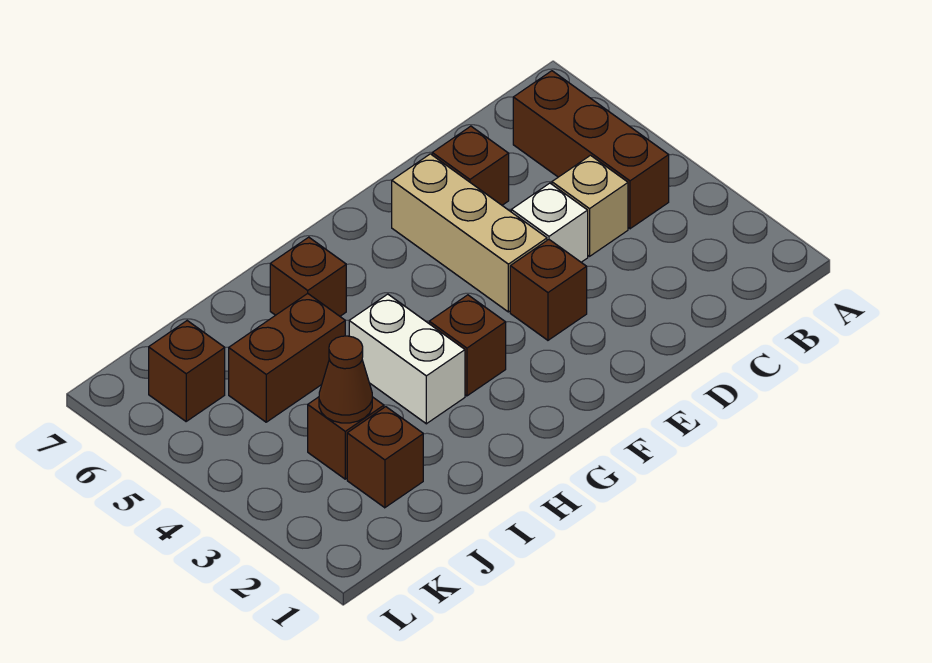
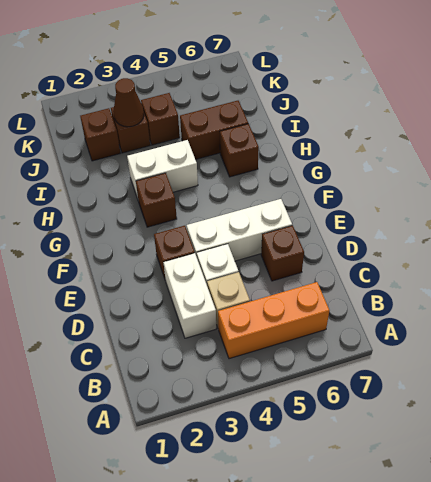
brown 1x3 brick [513,71,669,229] -> orange 1x3 brick [218,282,329,359]
none -> white 1x2 brick [163,253,216,338]
tan 1x3 brick [392,154,547,312] -> white 1x3 brick [187,199,292,261]
brown 1x2 brick [229,293,345,422] -> brown 1x2 brick turned to [180,101,248,159]
brown 1x1 brick [149,321,225,421] -> brown 1x1 brick moved to [141,93,180,145]

